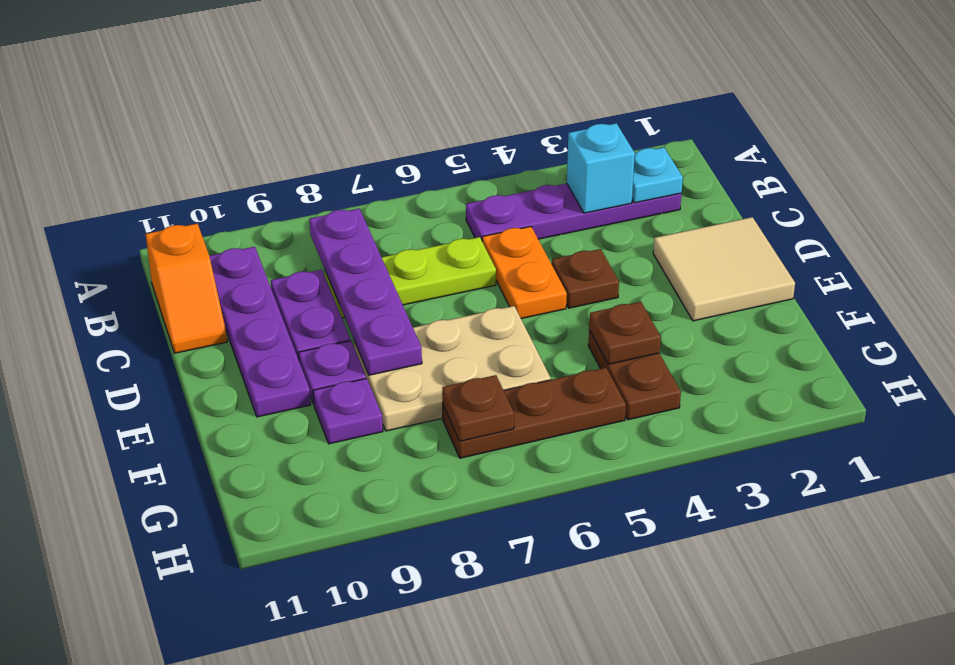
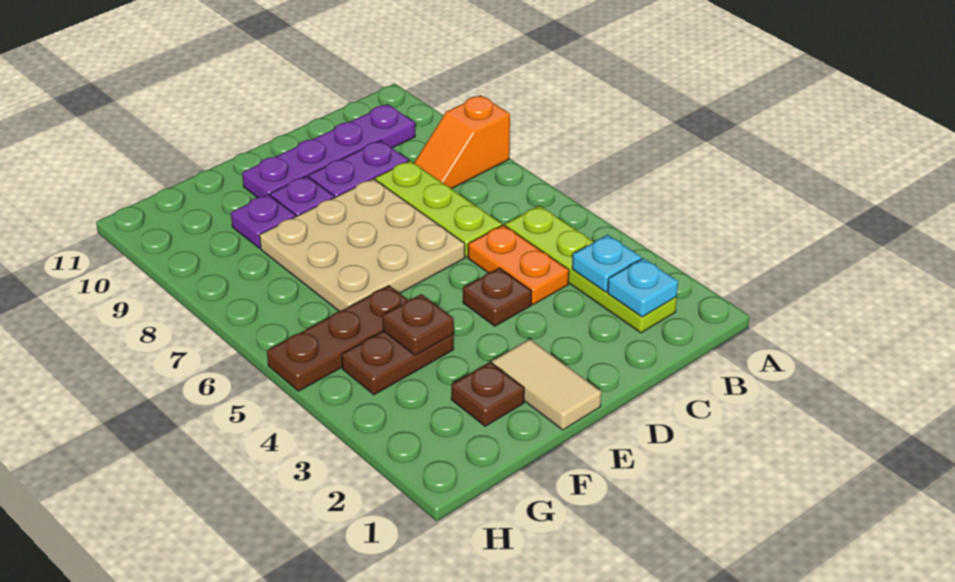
purple 1x4 plate [466,183,681,240] -> lime 1x4 plate [505,206,677,333]
cyan 1x1 brick [567,123,635,213] -> cyan 1x1 plate [572,235,642,292]
purple 1x4 plate [309,209,422,375] -> none
orange 1x2 slope [146,224,227,353] -> orange 1x2 slope moved to [414,95,510,189]
orange 1x2 plate [482,227,567,319] -> orange 1x2 plate turned to [468,225,569,305]
tan 2x2 tile [653,217,795,321] -> tan 1x2 tile [492,339,601,430]
tan 2x3 plate [354,306,551,431] -> tan 3x3 plate [259,179,465,311]
brown 1x3 plate [443,368,626,458] -> brown 1x3 plate turned to [267,286,408,391]
brown 1x1 plate [442,375,514,441] -> brown 1x1 plate moved to [451,362,524,426]

